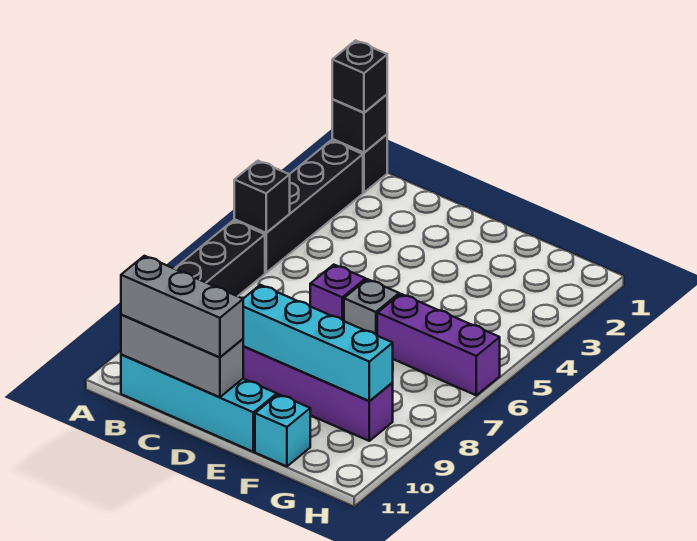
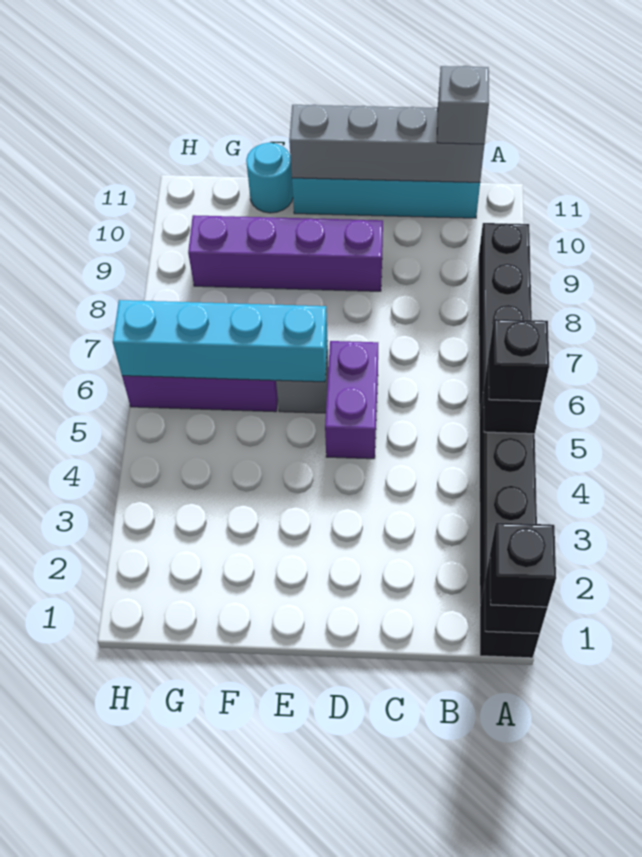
none -> black 1x1 brick [489,319,549,401]
grey 1x3 brick [121,314,244,397] -> grey 1x4 brick [289,105,484,182]
grey 1x3 brick [121,256,243,357] -> grey 1x1 brick [437,66,489,144]
purple 1x1 brick [310,265,366,321] -> purple 1x2 brick [325,341,378,459]
cyan 1x4 brick [243,285,393,401] -> cyan 1x4 brick moved to [113,300,328,382]
cyan 1x1 brick [255,394,310,466] -> cyan 1x1 round brick [246,143,293,213]

